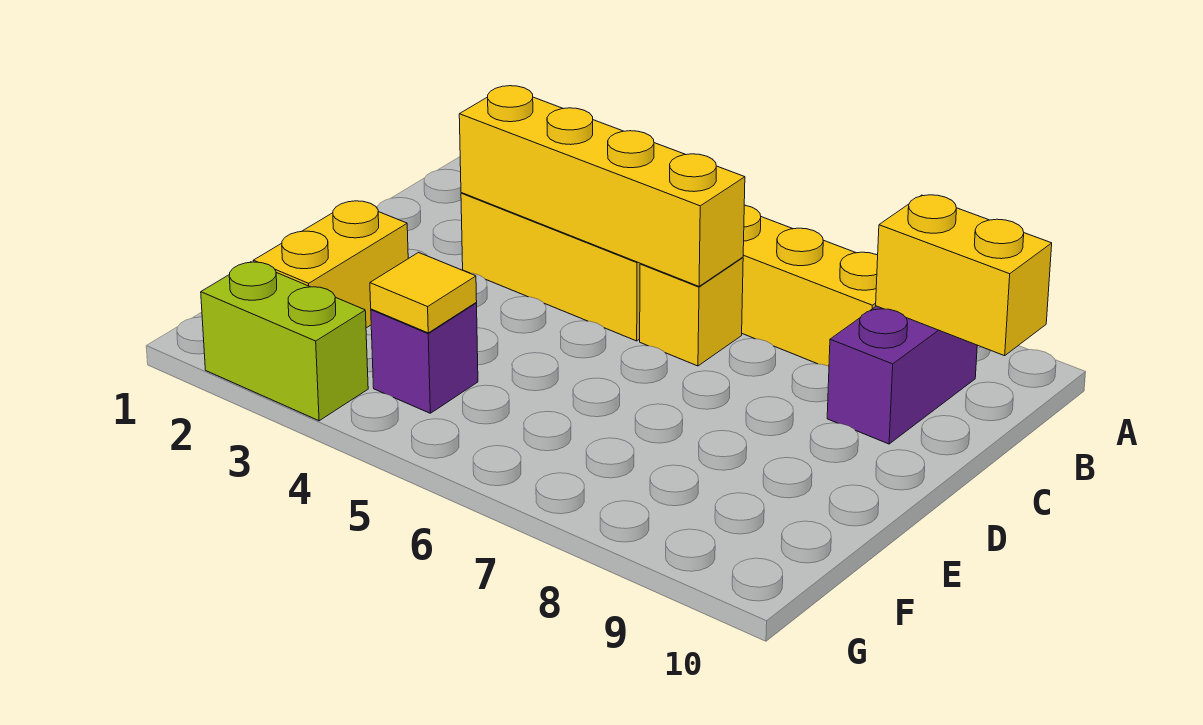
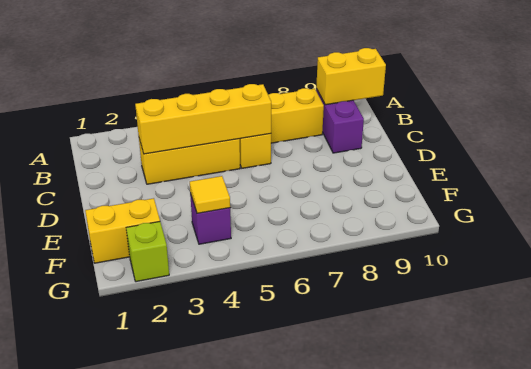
yellow 1x2 brick [253,201,408,328] -> yellow 1x2 brick turned to [85,198,160,263]
lime 1x2 brick [201,262,368,421] -> lime 1x1 brick [126,222,169,282]

